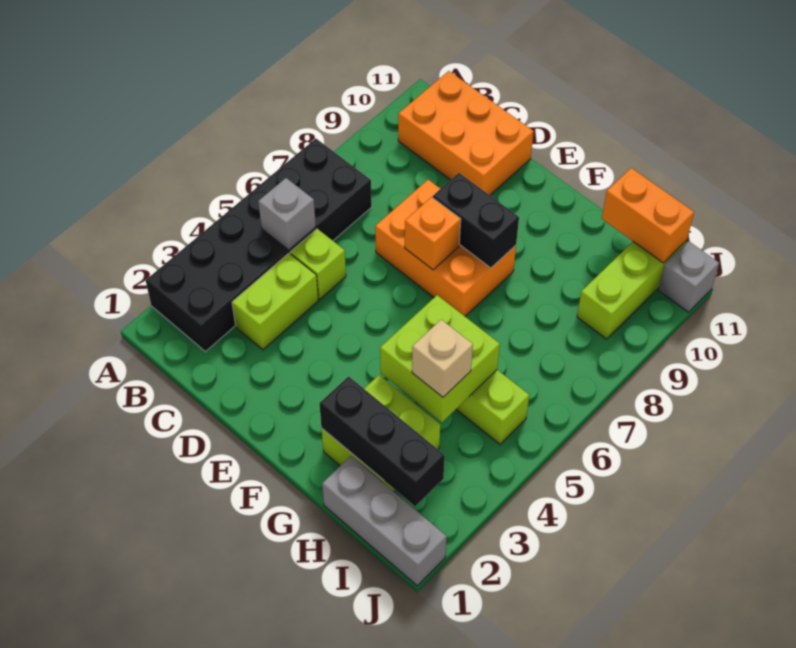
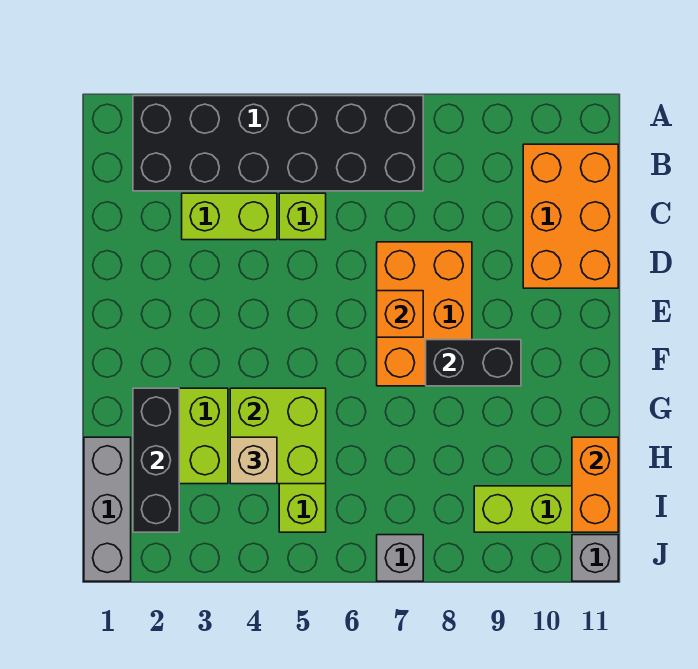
grey 1x1 brick [258,178,316,250] -> grey 1x1 brick moved to [377,535,423,581]
black 1x2 brick [433,173,519,268] -> black 1x2 brick turned to [426,340,521,386]

